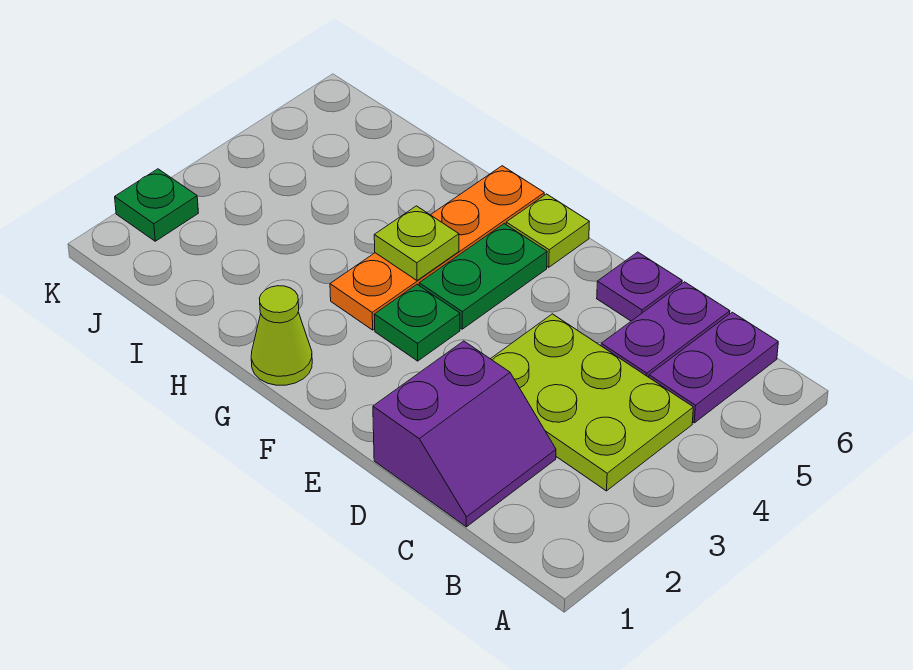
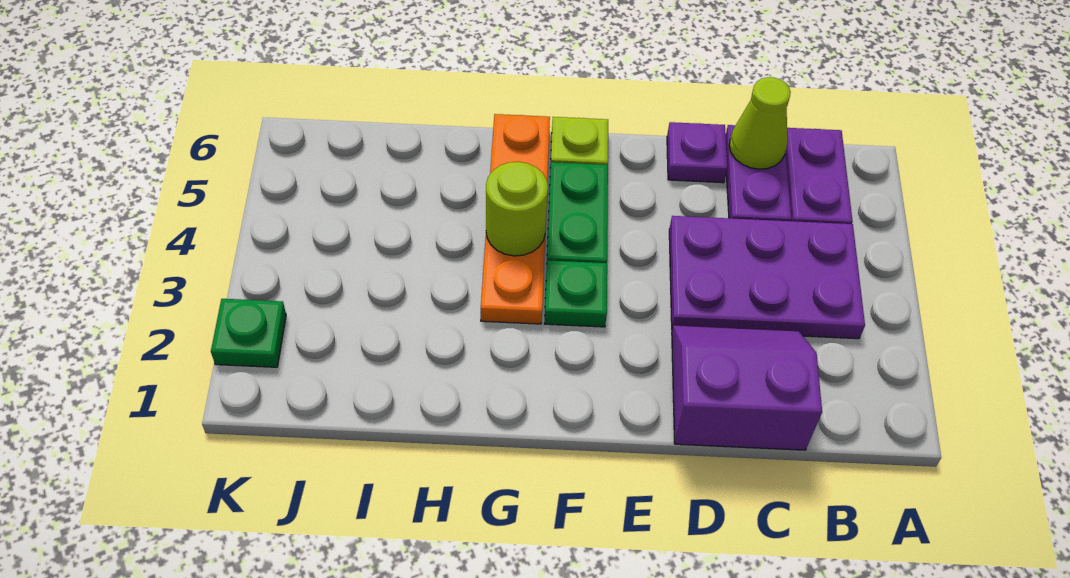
lime 2x3 plate [491,314,693,491] -> purple 2x3 plate [669,216,865,339]
purple 2x2 slope [373,341,556,527] -> purple 2x2 slope turned to [672,325,822,450]
lime 1x1 cone [251,286,312,385] -> lime 1x1 cone moved to [729,77,791,169]
lime 1x1 plate [374,206,459,280] -> lime 1x1 round brick [486,162,548,256]

